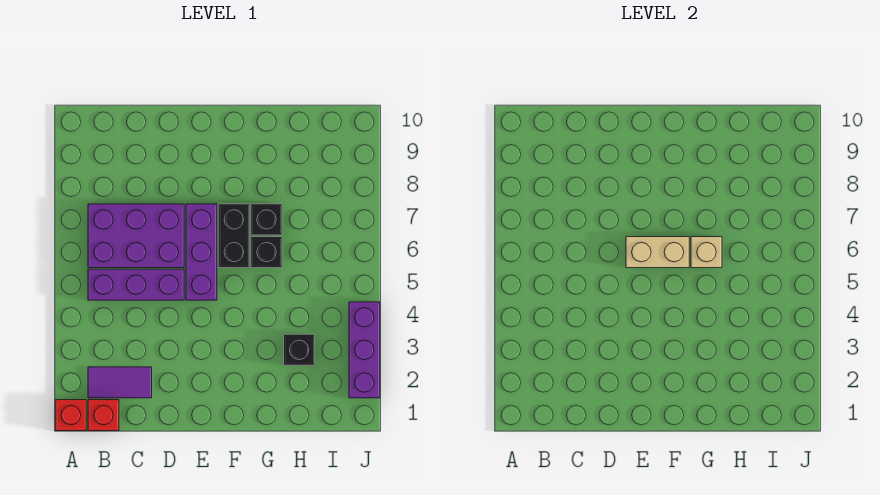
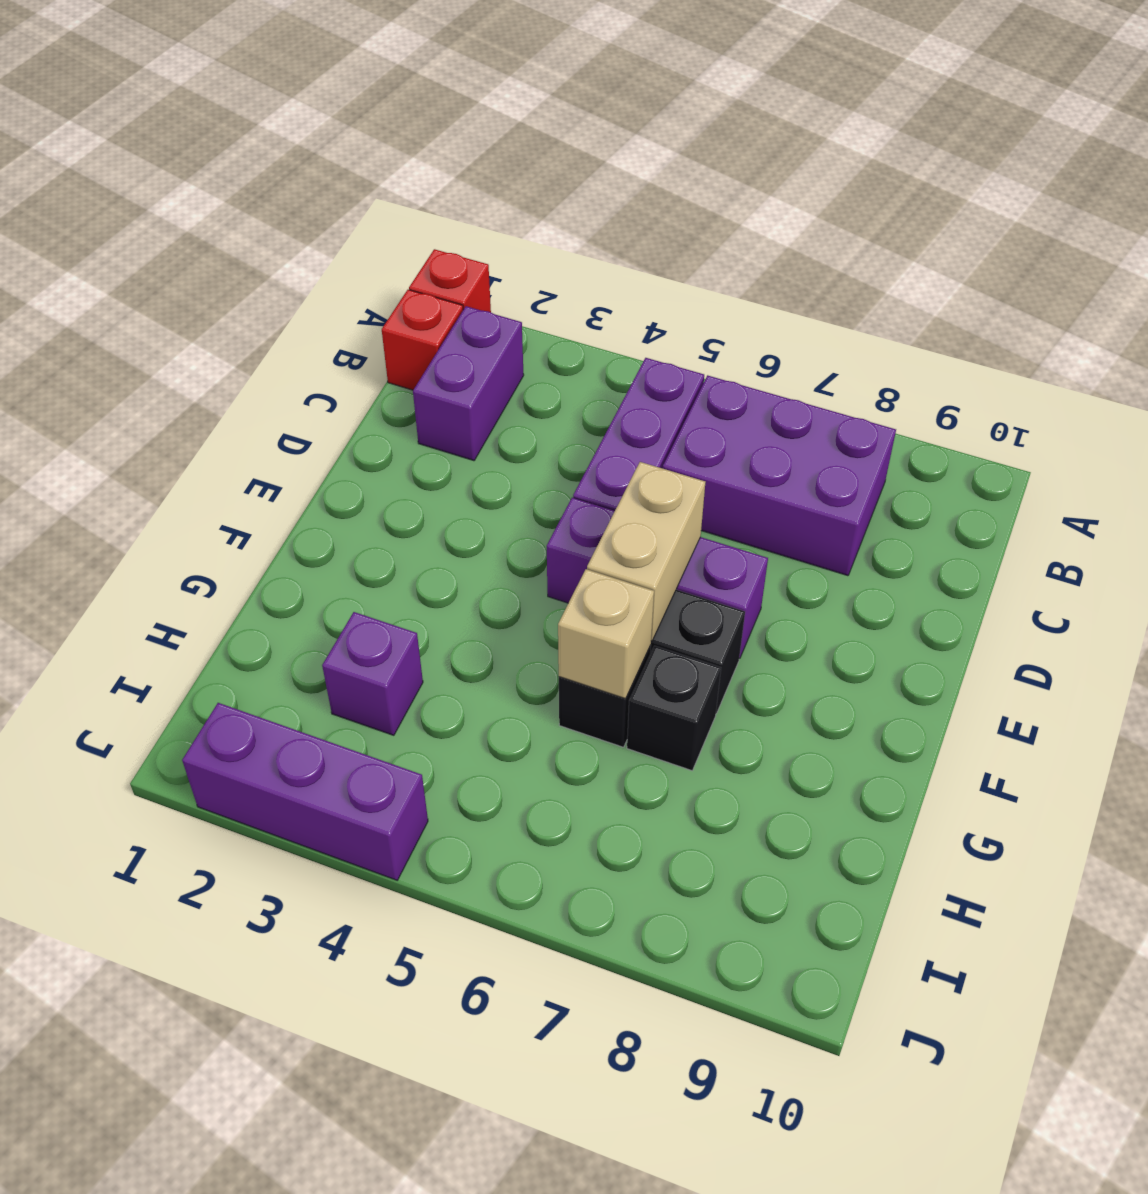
purple 1x2 tile [88,367,152,398] -> purple 1x2 brick [413,306,524,461]
purple 2x3 brick [88,204,184,268] -> purple 2x3 brick turned to [663,375,896,576]
black 1x1 brick [284,334,315,365] -> purple 1x1 brick [322,612,423,735]

